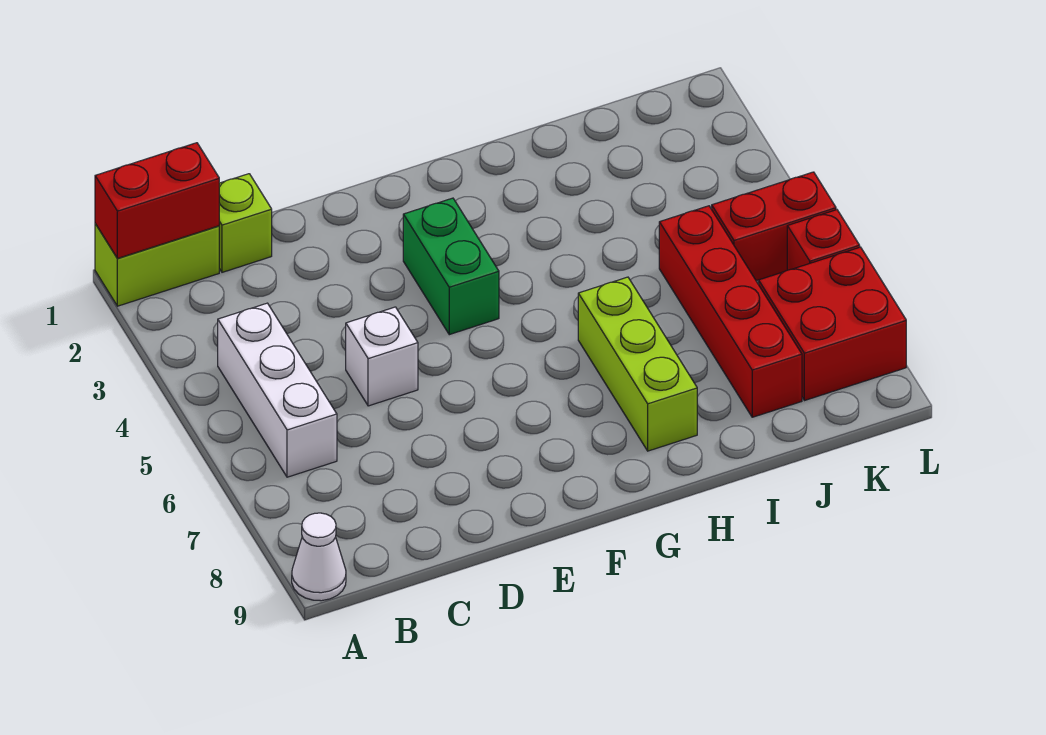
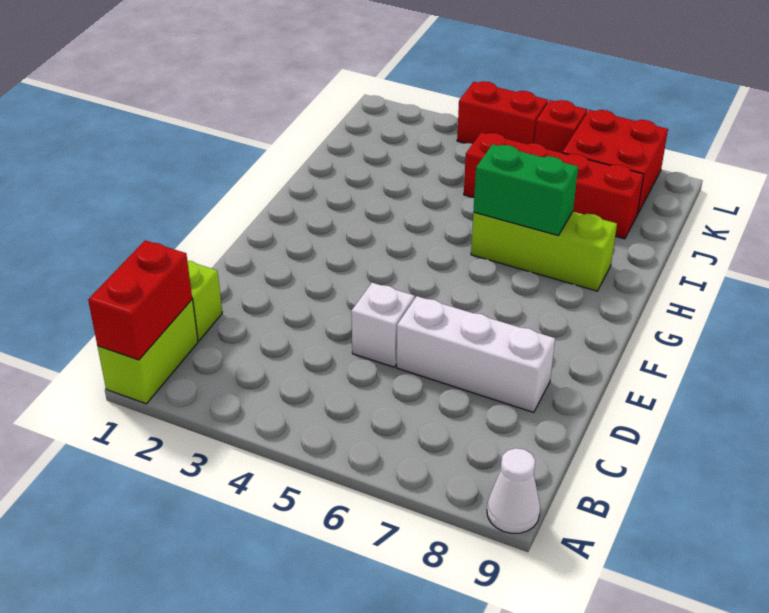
white 1x3 brick [218,303,337,477] -> white 1x3 brick moved to [397,296,555,412]
green 1x2 brick [403,198,499,335] -> green 1x2 brick moved to [473,144,578,236]
red 1x2 brick [711,172,836,281] -> red 1x2 brick turned to [457,81,548,144]

